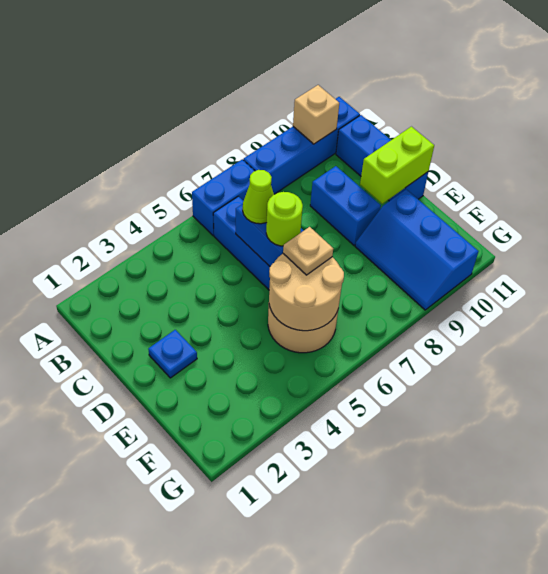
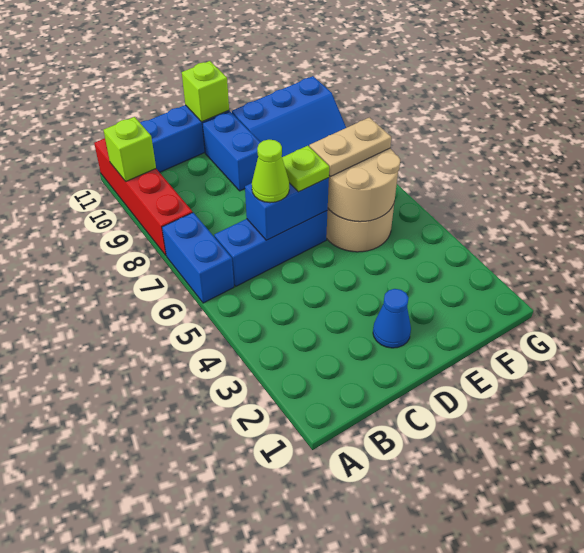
blue 1x4 brick [243,97,360,194] -> red 1x4 brick [94,138,193,255]
tan 1x1 brick [293,85,339,144] -> lime 1x1 brick [103,117,156,181]
blue 1x2 brick [310,166,381,245] -> blue 1x2 brick turned to [202,111,261,191]
blue 1x1 plate [148,330,197,378] -> blue 1x1 cone [373,289,411,348]
lime 1x1 round brick [266,192,303,246] -> lime 1x1 plate [282,146,329,192]
lime 1x2 brick [360,127,434,204] -> lime 1x1 brick [182,61,229,122]
tan 1x1 plate [283,227,333,275] -> tan 1x2 plate [309,117,391,176]

